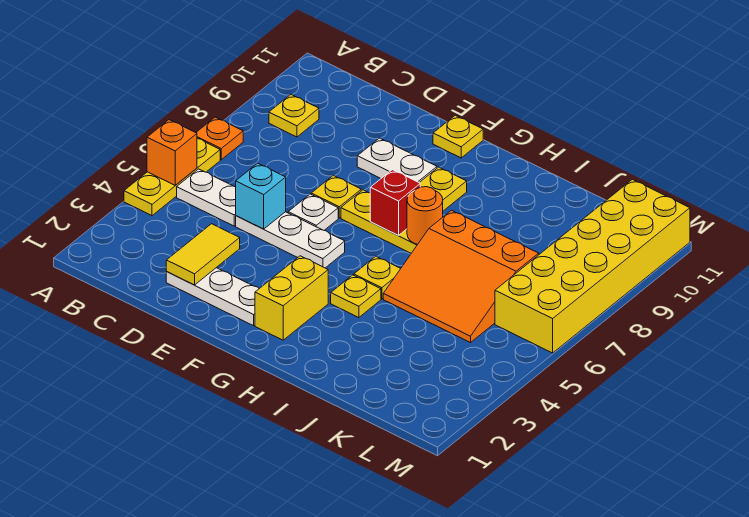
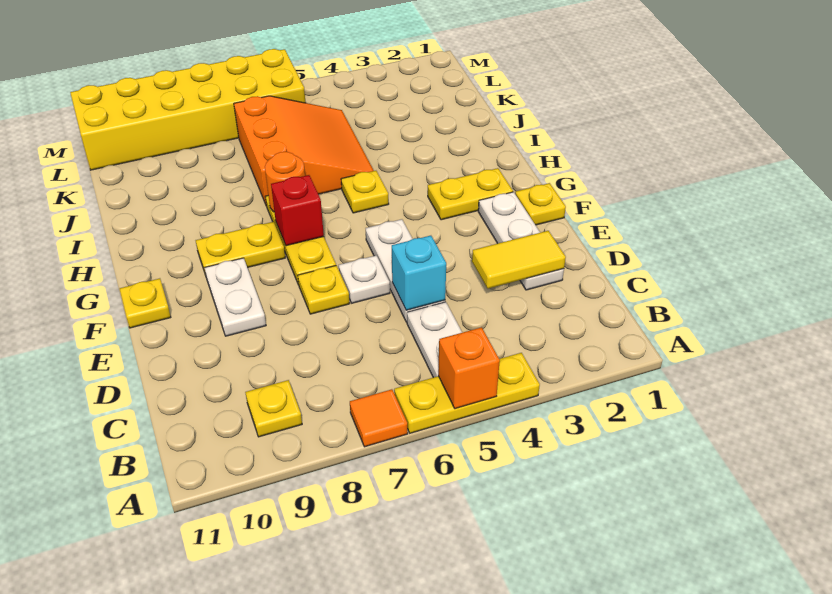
orange 1x1 plate [196,117,243,160] -> orange 1x1 tile [350,389,408,447]
yellow 1x2 brick [255,256,328,340] -> yellow 1x2 plate [428,168,513,220]
yellow 1x1 plate [331,275,381,318] -> yellow 1x1 plate moved to [515,183,566,225]

